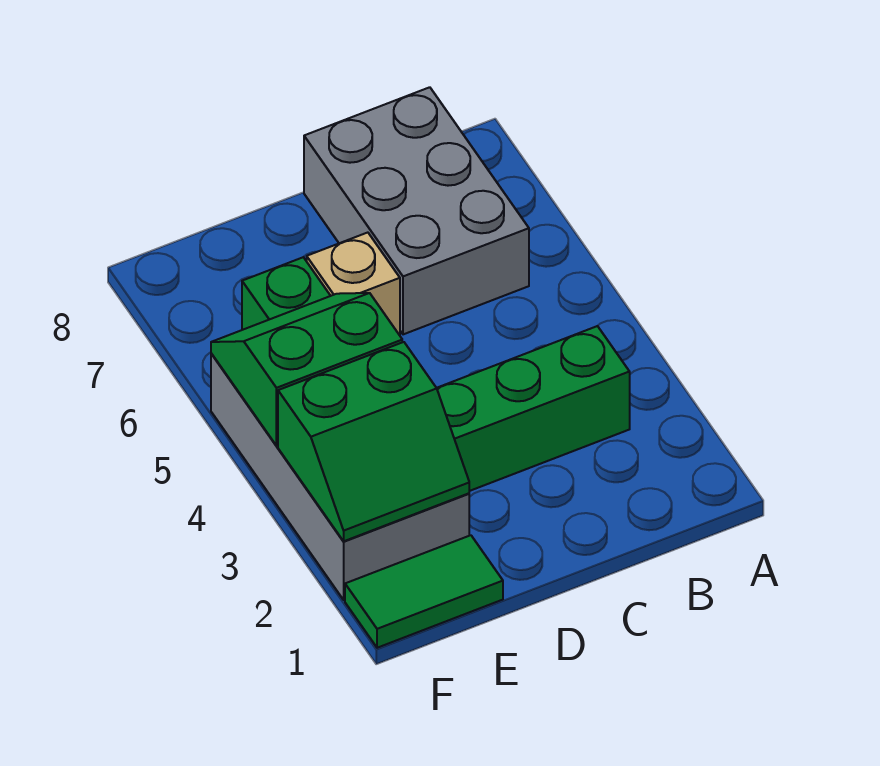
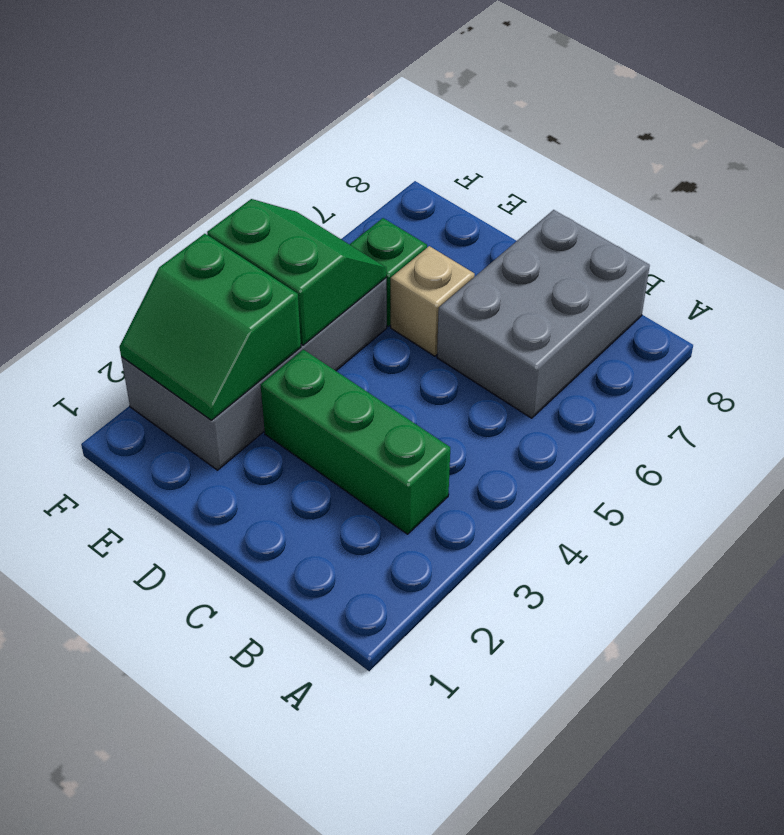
green 1x2 tile [345,535,503,648] -> none

